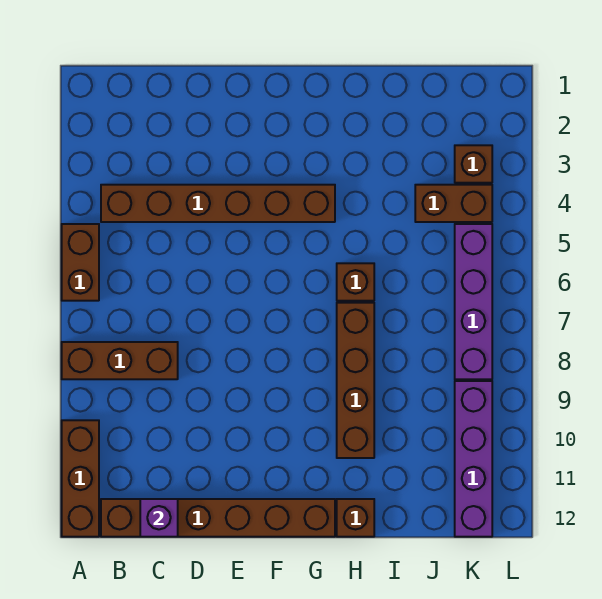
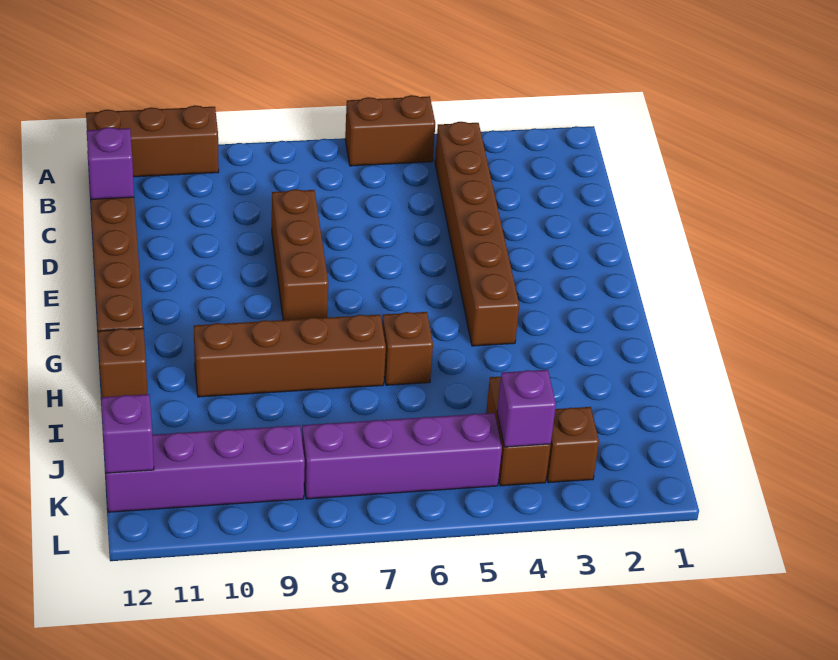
brown 1x3 brick [62,342,178,379] -> brown 1x3 brick moved to [272,189,328,320]
none -> purple 1x1 brick [497,370,556,447]
none -> purple 1x1 brick [101,394,154,473]

